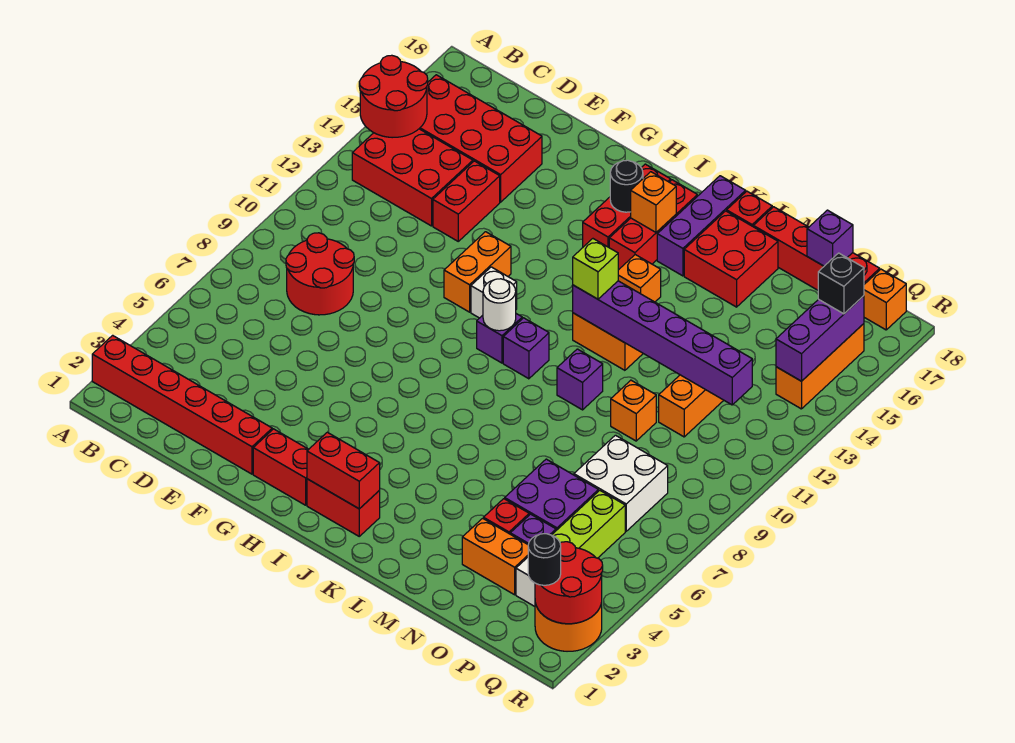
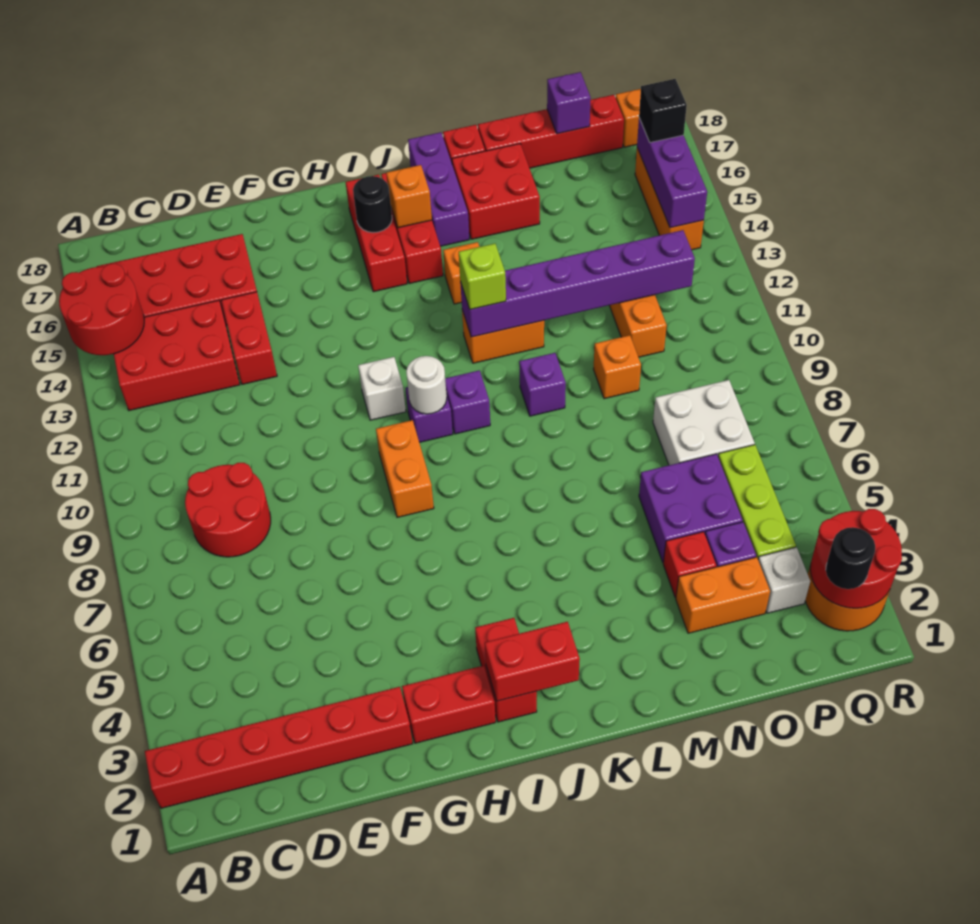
orange 1x2 brick [444,232,511,312] -> orange 1x2 brick moved to [376,420,434,517]
red 1x2 brick [307,479,380,536] -> red 1x2 brick turned to [475,618,537,722]

